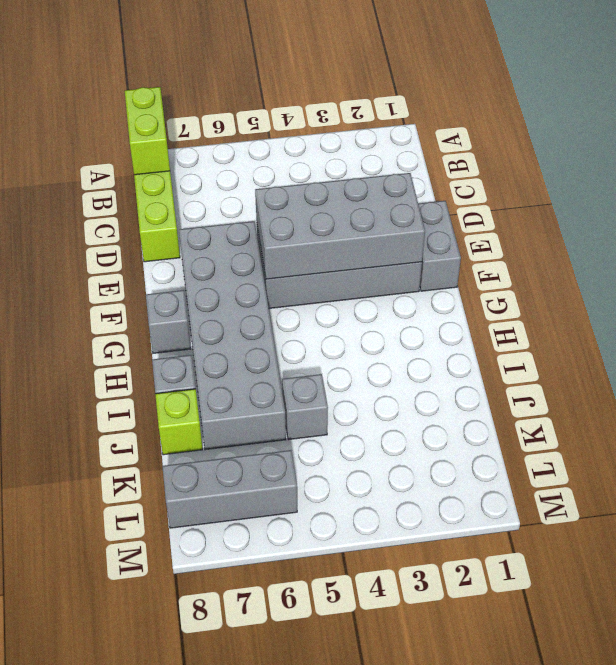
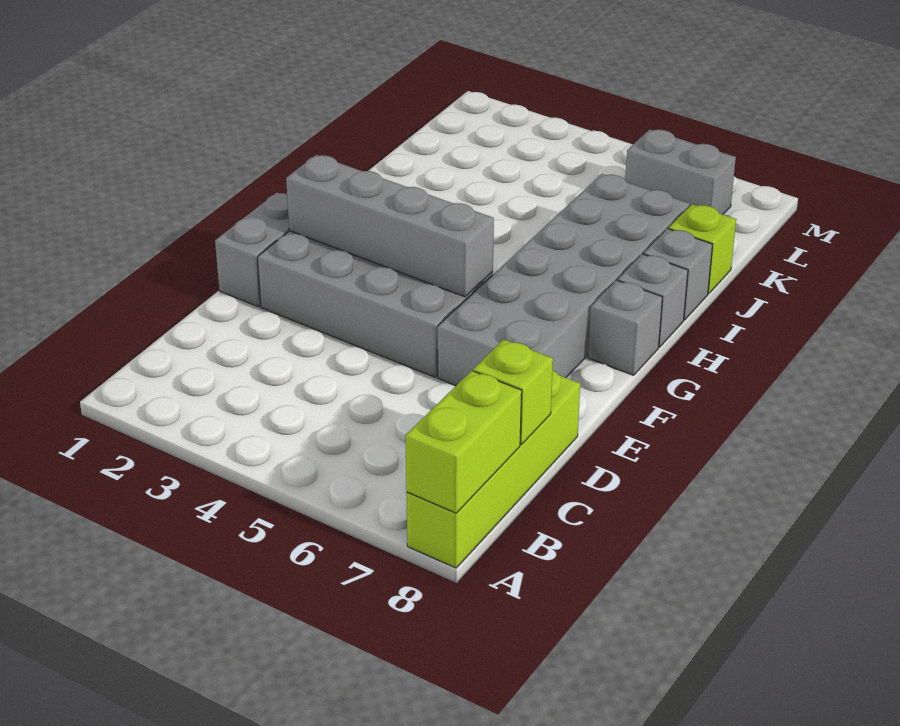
none -> lime 1x1 brick [473,339,553,445]
grey 2x4 brick [255,173,425,279] -> grey 1x4 brick [286,155,494,297]
grey 1x1 brick [282,374,328,440] -> grey 1x1 brick moved to [618,254,688,347]
grey 1x3 brick [162,450,297,528] -> grey 1x2 brick [625,129,736,214]

